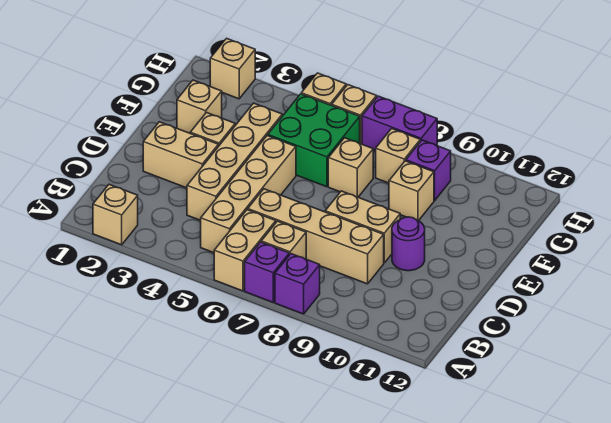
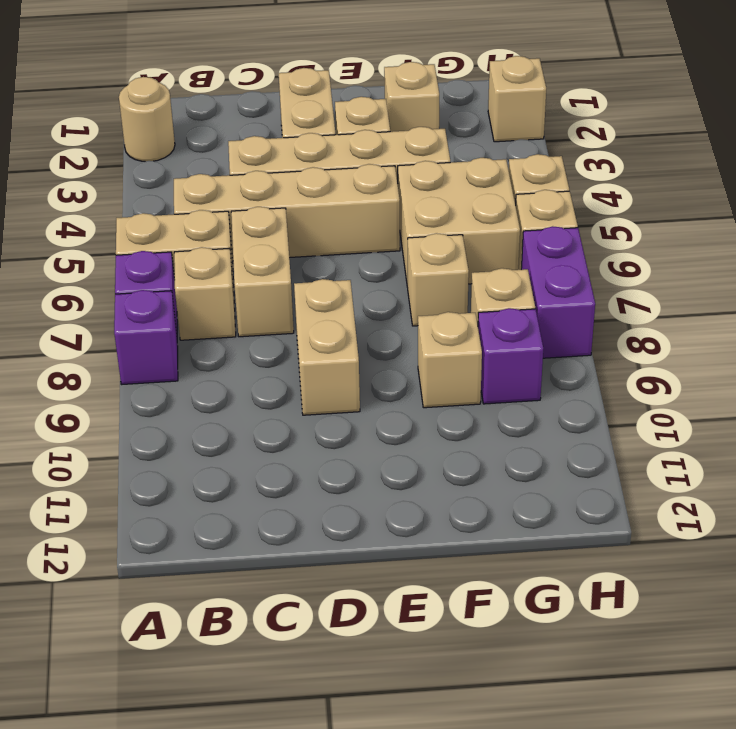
tan 1x1 brick [93,184,138,245] -> tan 1x1 round brick [119,77,175,161]
tan 1x4 brick [248,189,384,284] -> tan 1x2 brick [231,207,294,337]
purple 1x1 round brick [392,217,425,271] -> none
green 2x2 brick [268,94,360,187] -> tan 2x2 brick [398,158,520,287]

